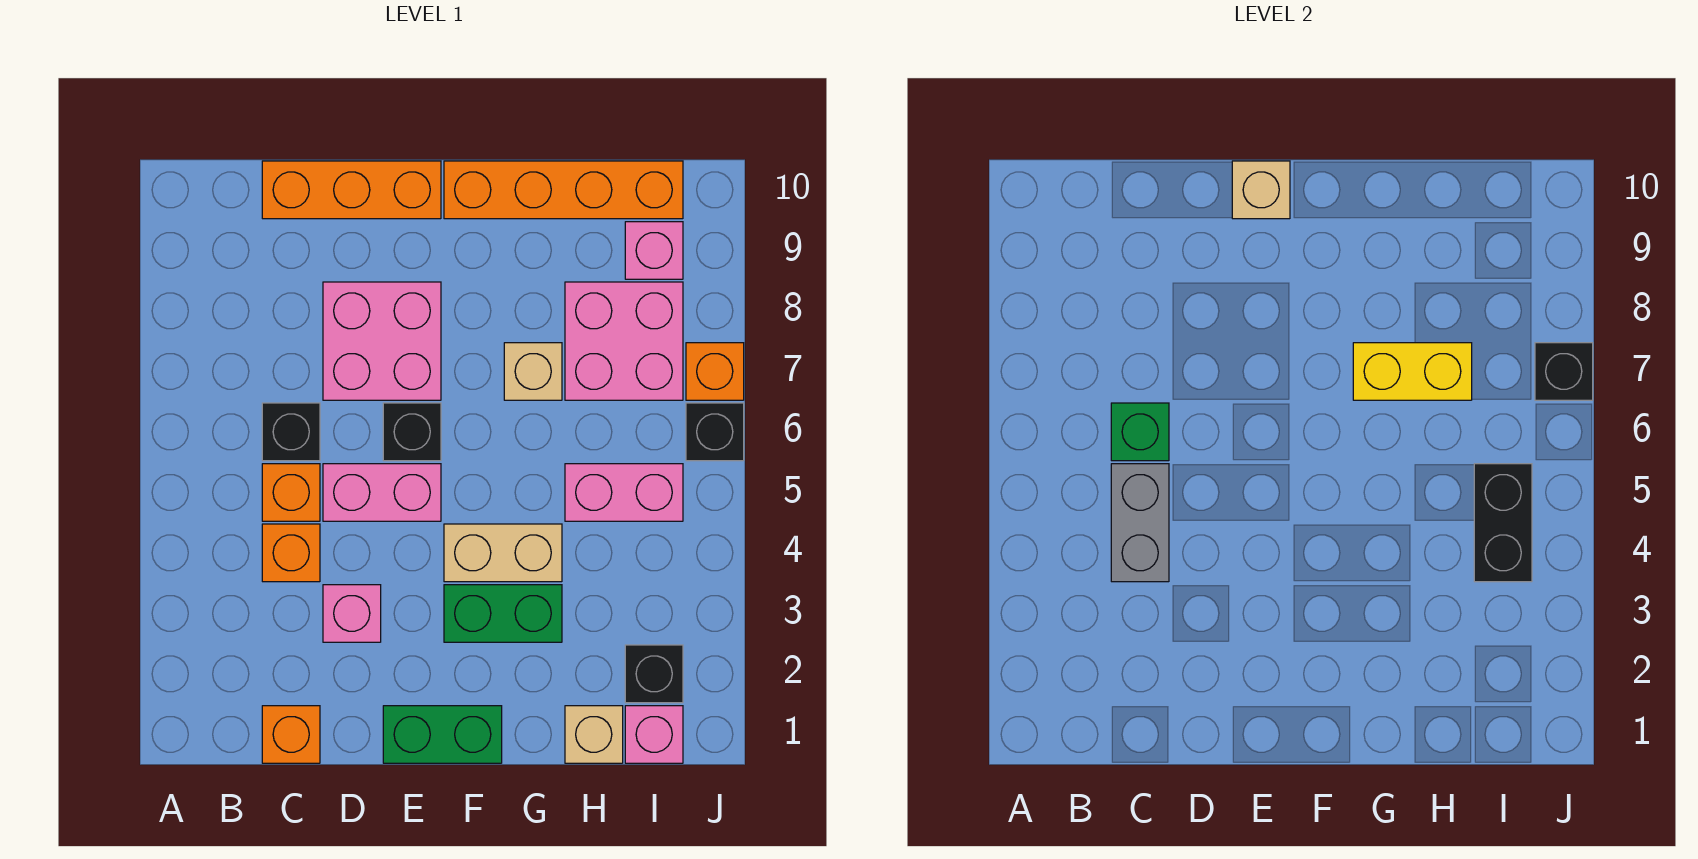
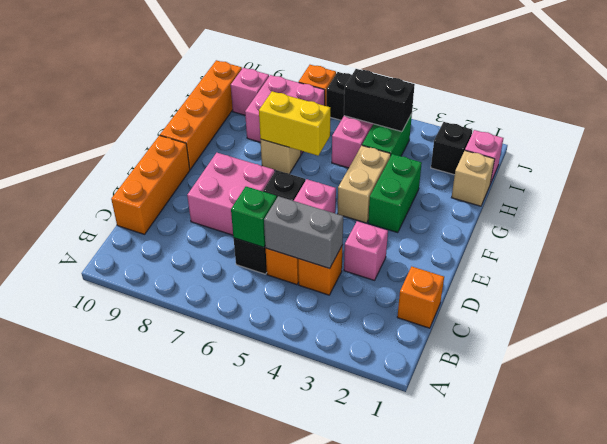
green 1x2 brick [383,706,502,763] -> green 1x2 brick moved to [362,114,412,157]
tan 1x1 brick [1232,161,1290,219] -> none
yellow 1x2 brick [1353,343,1472,400] -> yellow 1x2 brick turned to [259,91,330,156]
black 1x1 brick [1535,343,1593,400] -> none

